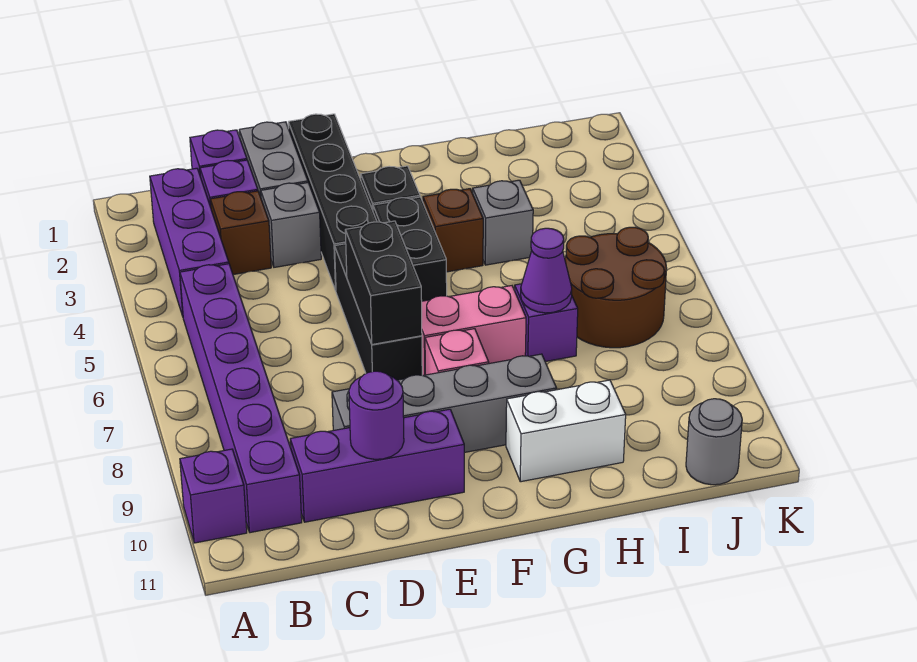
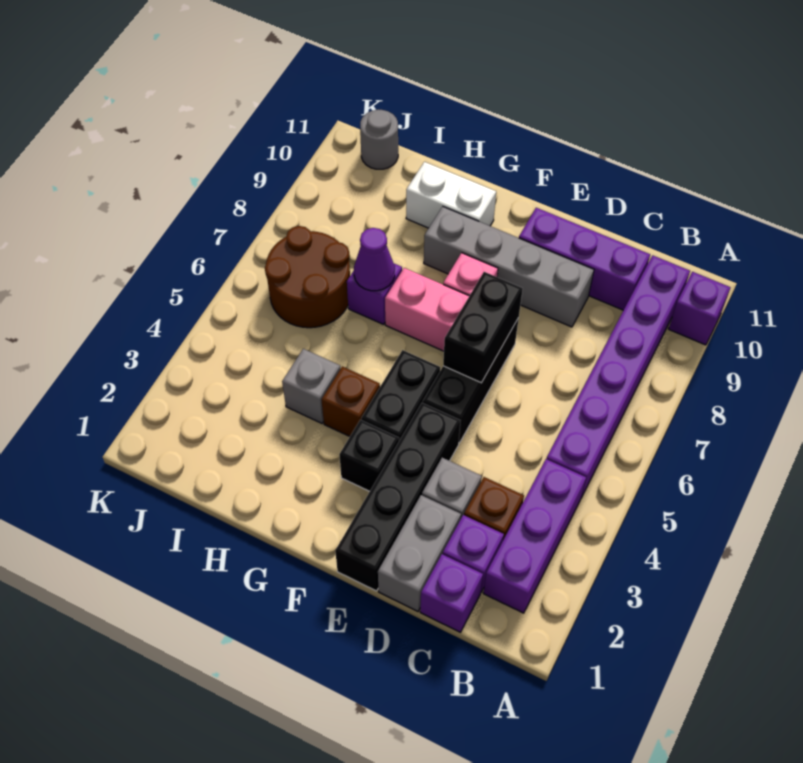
purple 1x1 round brick [349,371,404,459] -> none

